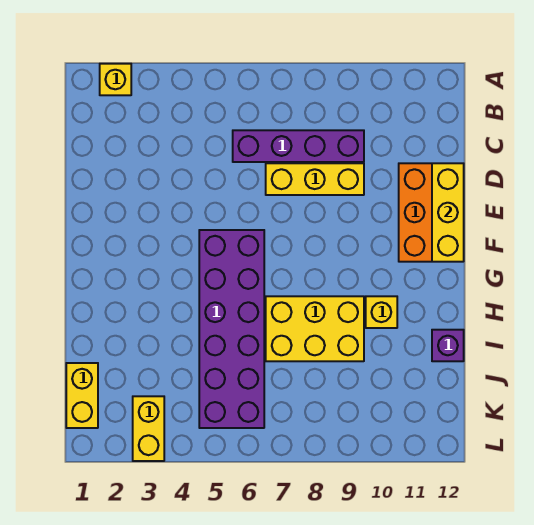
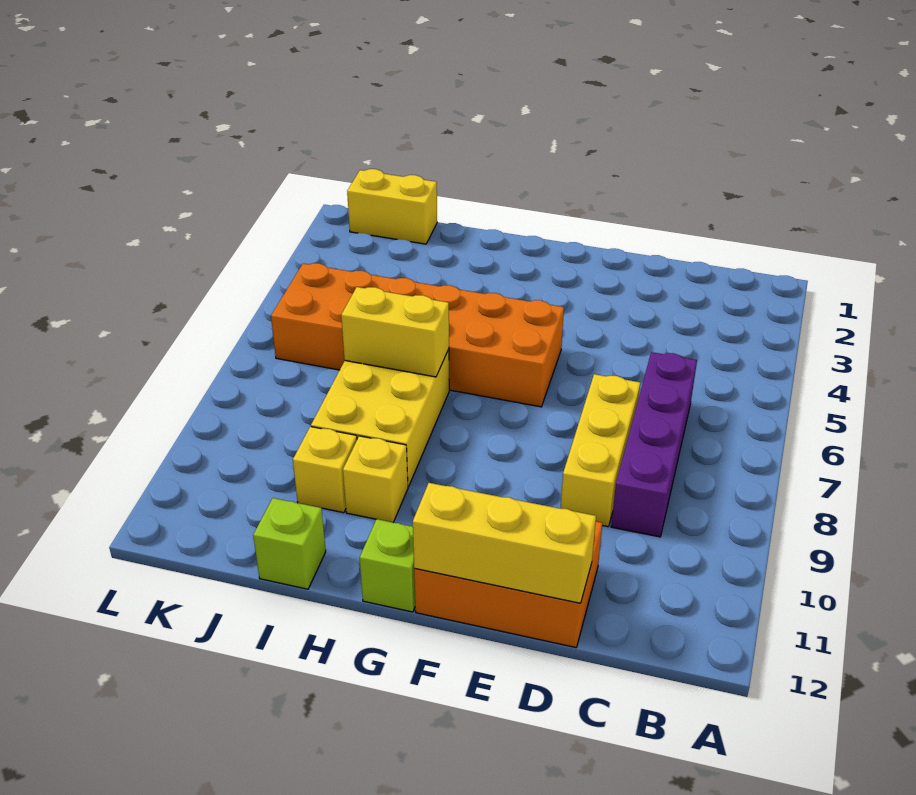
yellow 1x1 brick [100,64,131,95] -> yellow 1x1 brick moved to [293,427,357,513]
purple 2x6 brick [199,230,264,428] -> orange 2x6 brick [271,263,564,407]
none -> lime 1x1 brick [360,519,415,612]
purple 1x1 brick [432,330,464,361] -> lime 1x1 brick [253,498,326,589]
yellow 1x2 brick [133,396,164,461] -> yellow 1x2 brick moved to [341,287,449,377]

